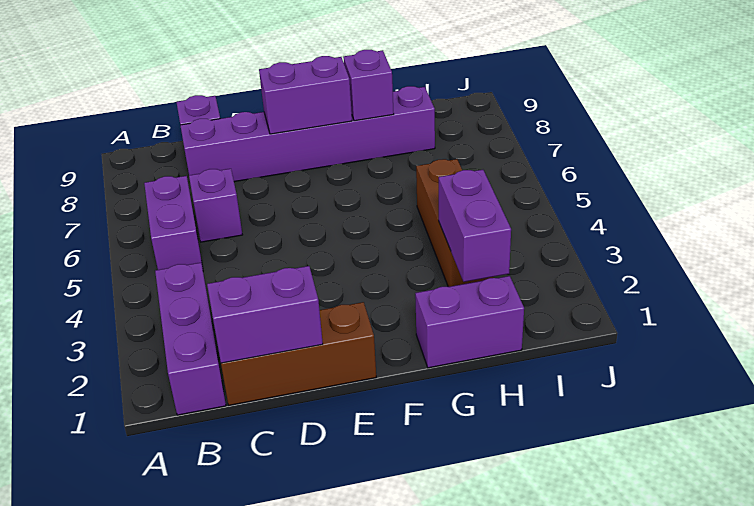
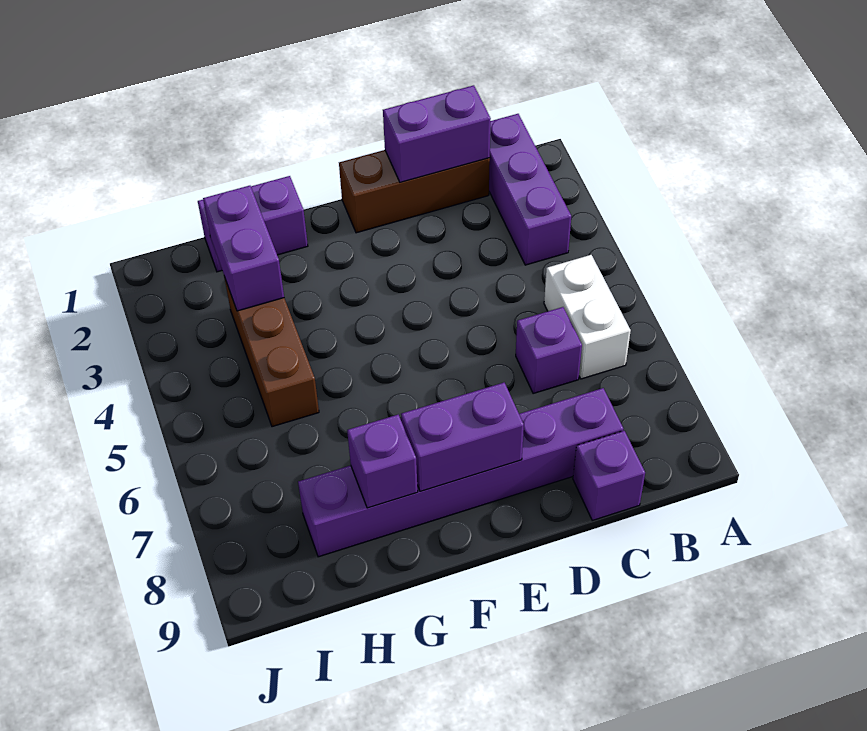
purple 1x2 brick [144,176,203,270] -> white 1x2 brick [544,255,631,379]

